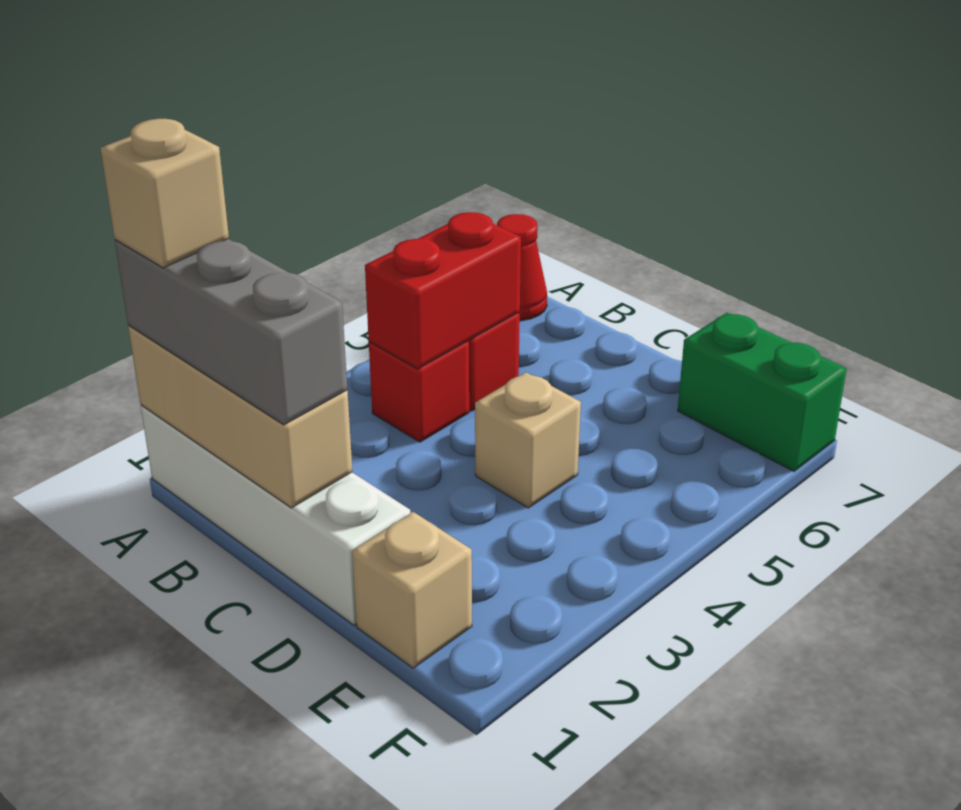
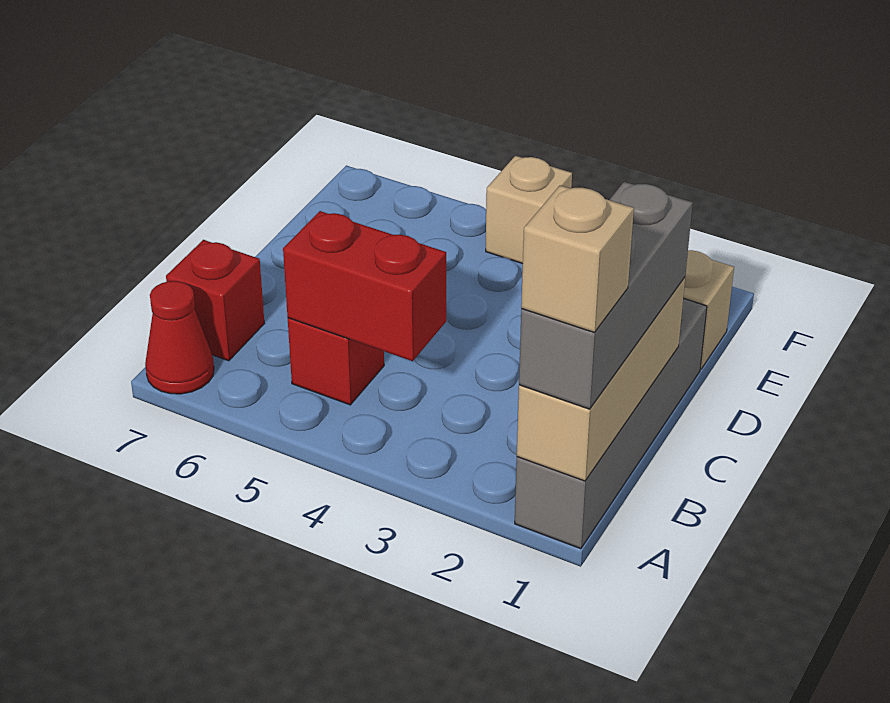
white 1x4 brick [141,405,410,625] -> grey 1x4 brick [515,298,707,549]
red 1x1 brick [369,341,469,442] -> red 1x1 brick moved to [166,240,264,361]
tan 1x1 brick [475,372,581,508] -> tan 1x1 brick moved to [486,156,572,264]
green 1x2 brick [678,313,847,471] -> none

